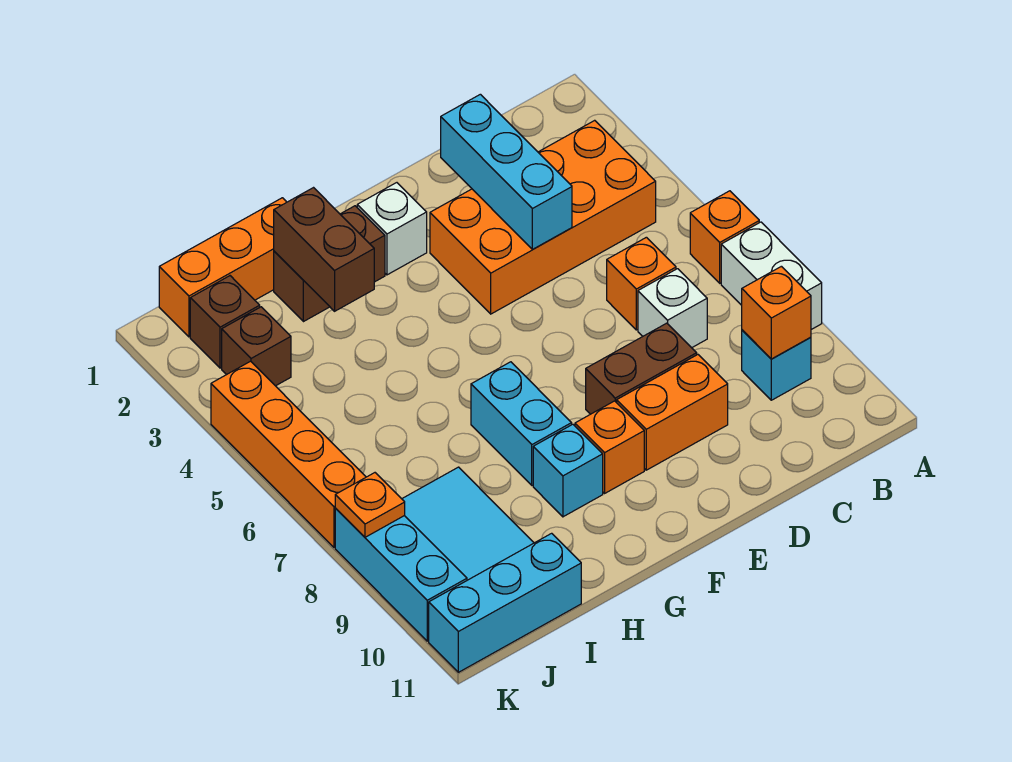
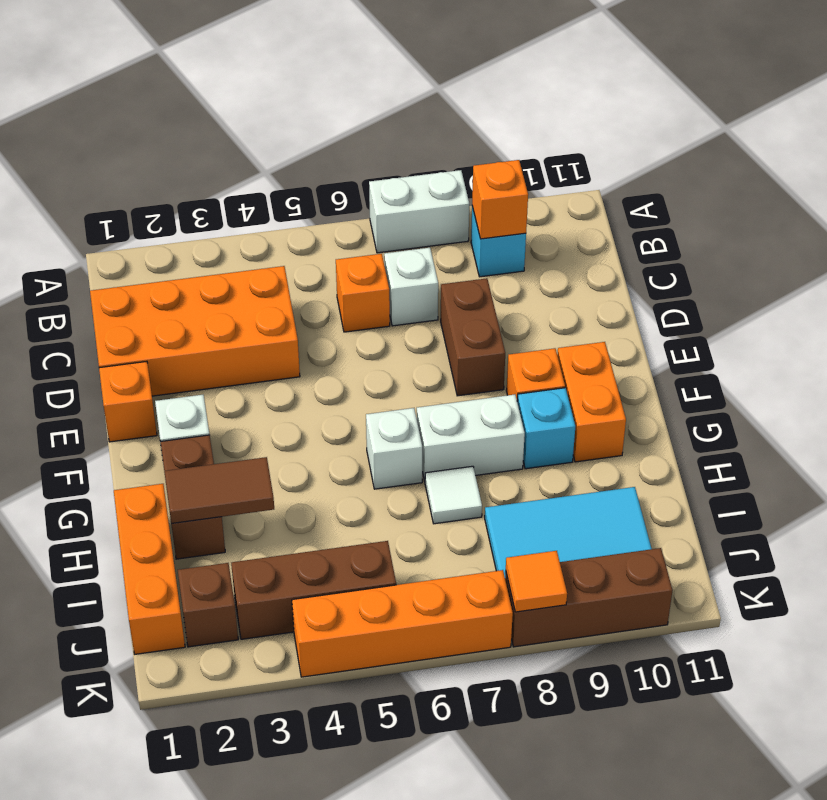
orange 1x1 brick [690,191,759,283] -> orange 1x1 brick moved to [99,361,157,442]
orange 2x4 brick [430,120,656,314] -> orange 2x4 brick turned to [90,266,300,396]
cyan 1x3 brick [441,94,572,249] -> none
orange 1x2 brick [617,355,728,470] -> orange 1x2 brick moved to [557,342,626,462]
none -> white 1x1 brick [366,408,422,489]
cyan 1x2 brick [471,362,572,485] -> white 1x2 brick [417,394,525,481]
brown 1x2 brick [274,188,374,311] -> brown 1x2 tile [164,457,274,524]
none -> white 1x1 tile [425,466,482,524]
cyan 1x3 brick [429,533,581,672] -> none
brown 1x1 brick [222,307,291,386] -> brown 1x3 brick [231,541,396,639]
cyan 1x3 brick [335,509,467,641] -> brown 1x3 brick [505,548,672,647]
orange 1x1 plate [335,473,405,537] -> orange 1x1 tile [506,551,567,612]

